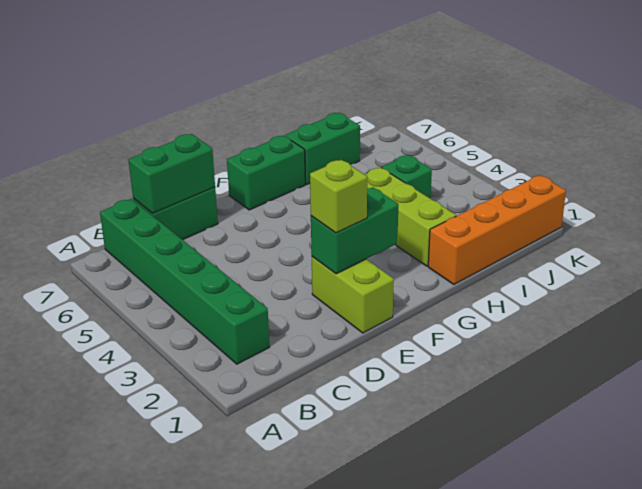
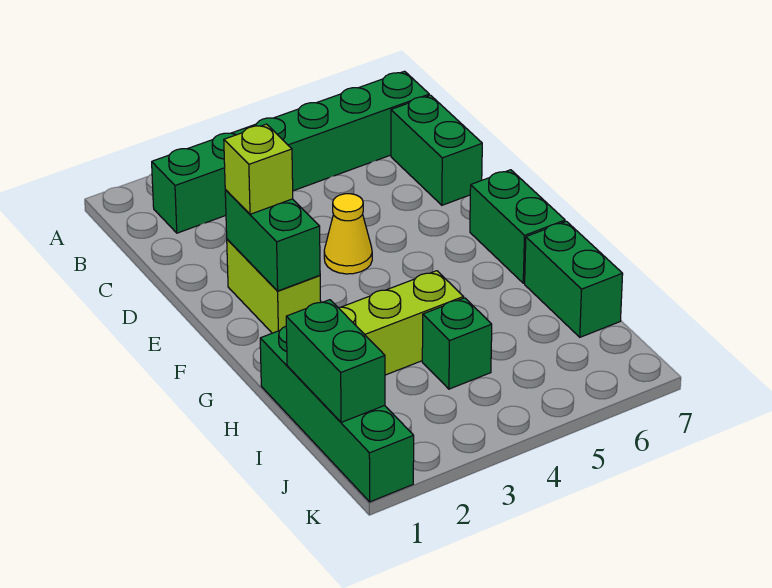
green 1x2 brick [128,134,215,213] -> green 1x2 brick moved to [286,300,385,422]
lime 1x2 brick [312,257,394,333] -> lime 1x2 brick turned to [227,239,321,333]
none -> yellow 1x1 cone [324,194,372,274]
orange 1x4 brick [428,175,566,284] -> green 1x4 brick [260,326,414,502]

